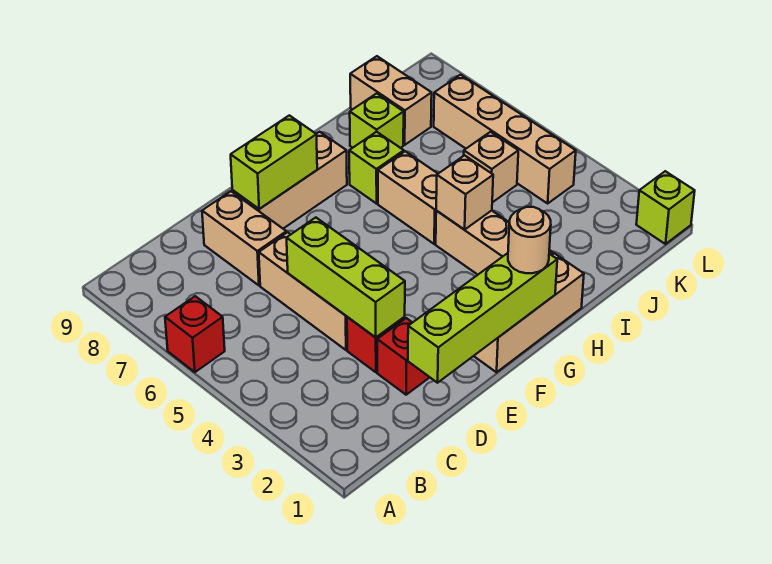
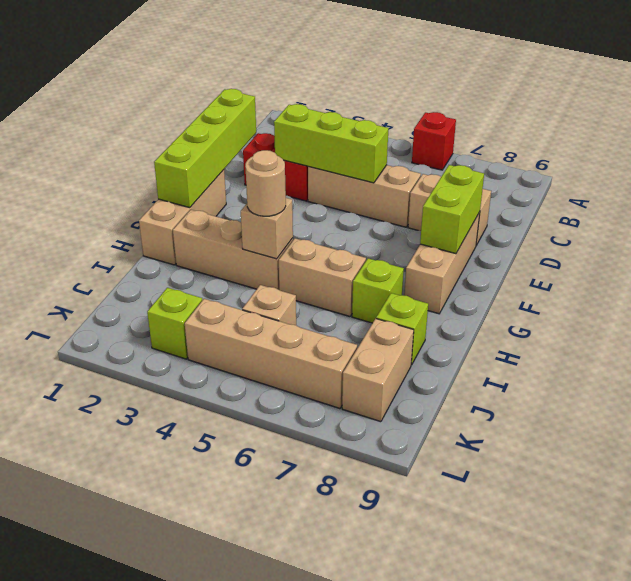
tan 1x1 round brick [508,207,551,273] -> tan 1x1 round brick moved to [245,150,286,216]
tan 1x2 brick [350,56,432,145] -> tan 1x2 brick turned to [342,319,414,422]
lime 1x1 brick [636,171,695,244] -> lime 1x1 brick moved to [147,288,202,359]

